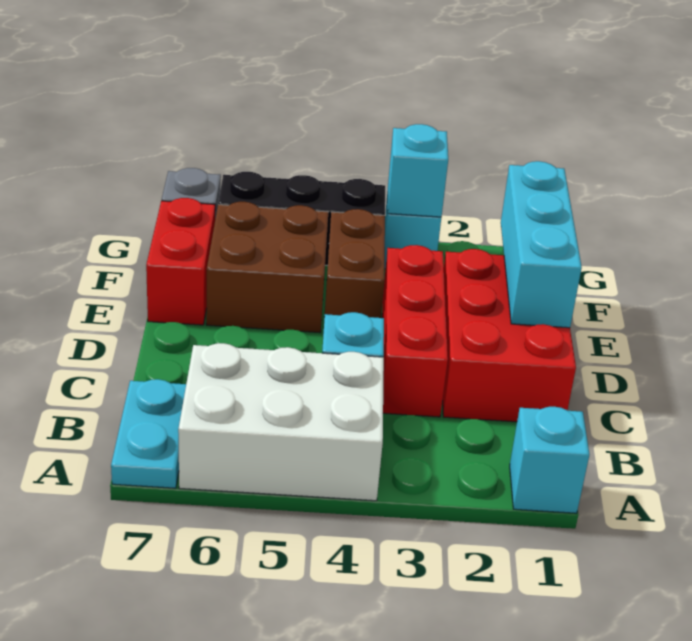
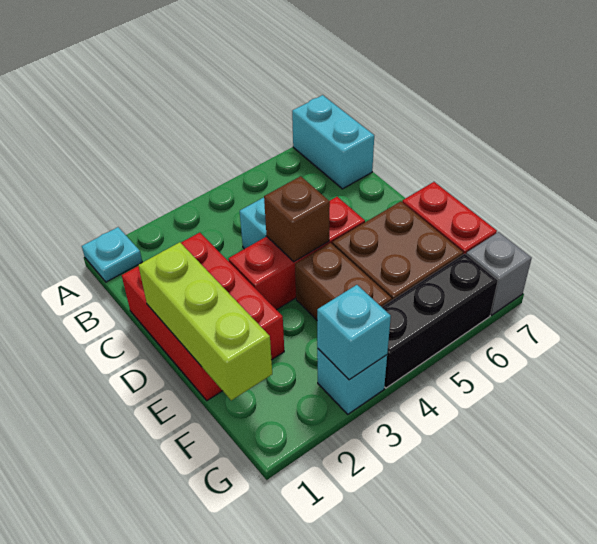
cyan 1x1 brick [510,407,589,513] -> cyan 1x1 plate [82,227,142,282]
white 2x3 brick [178,343,384,501] -> none
cyan 1x2 plate [111,379,186,488] -> cyan 1x2 brick [292,95,374,189]
red 1x3 brick [382,245,448,417] -> red 1x3 brick turned to [228,197,365,310]
cyan 1x3 brick [501,161,582,328] -> lime 1x3 brick [138,242,272,401]
none -> brown 1x1 brick [264,176,330,262]

